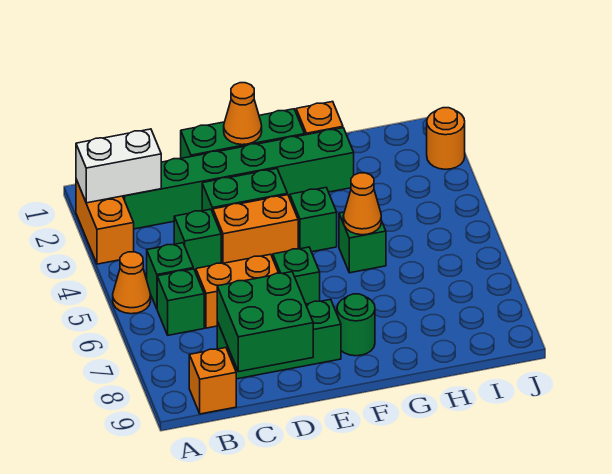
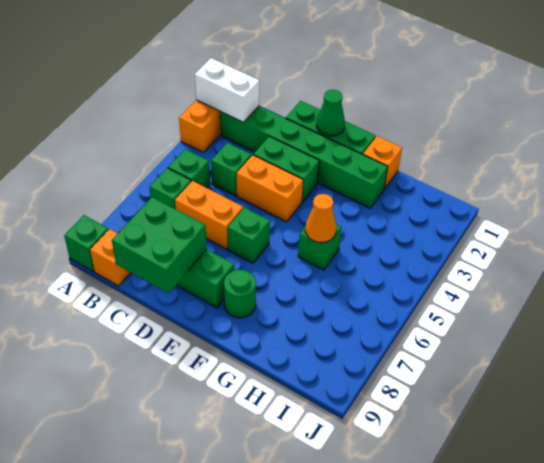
orange 1x1 cone [113,252,151,314] -> none
orange 1x1 cone [224,83,262,145] -> green 1x1 cone [316,90,345,136]
green 1x1 brick [290,188,337,252] -> green 1x1 brick moved to [64,215,108,271]
orange 1x1 round brick [427,108,465,169] -> none

